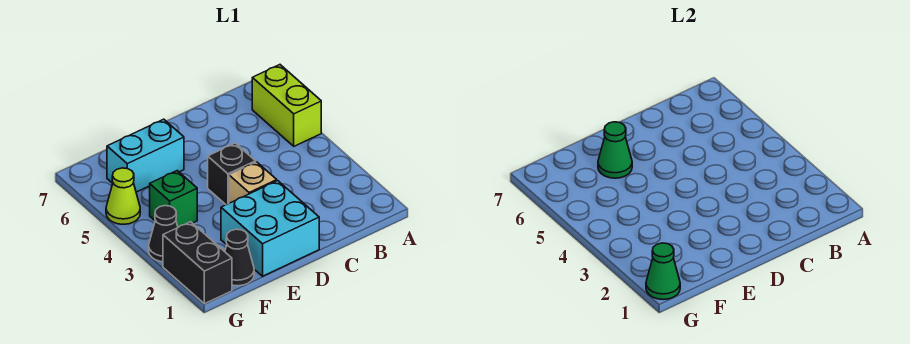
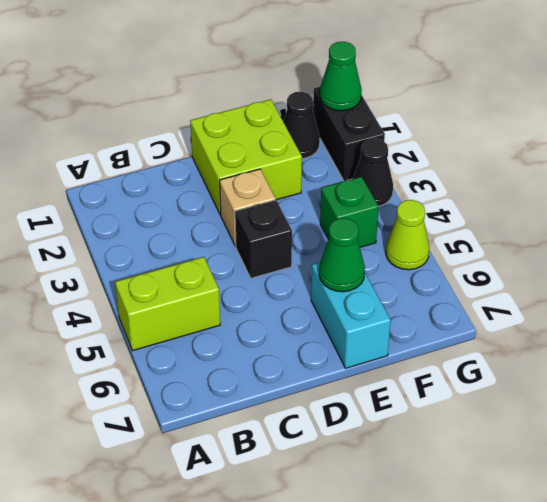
lime 1x2 brick [252,65,321,146] -> lime 1x2 brick turned to [115,257,220,351]
cyan 2x2 brick [221,181,319,276] -> lime 2x2 brick [190,100,302,215]
cyan 1x2 brick [107,119,184,192] -> cyan 1x2 brick turned to [311,262,391,368]

